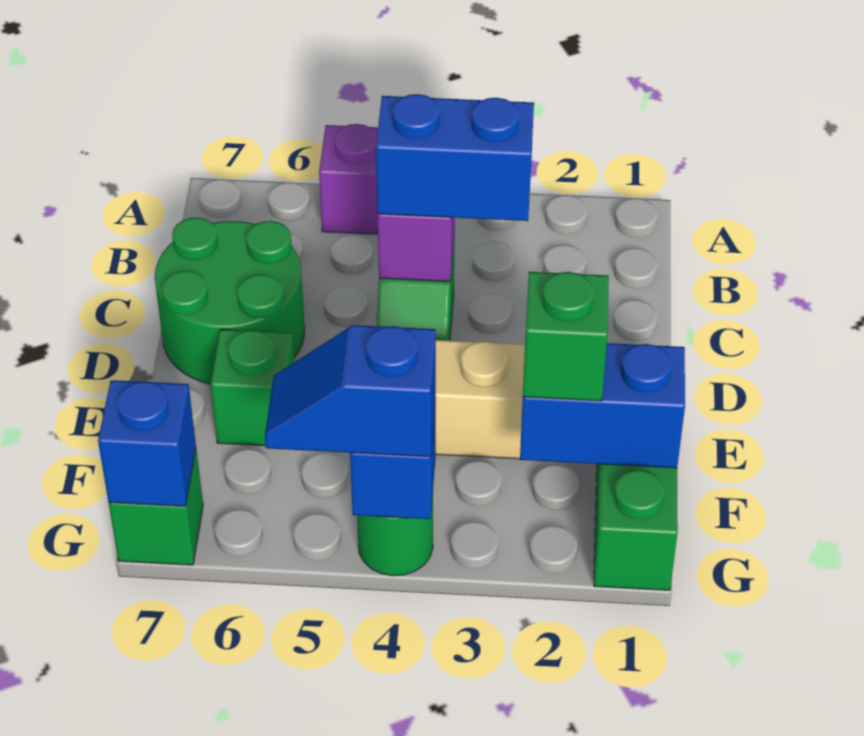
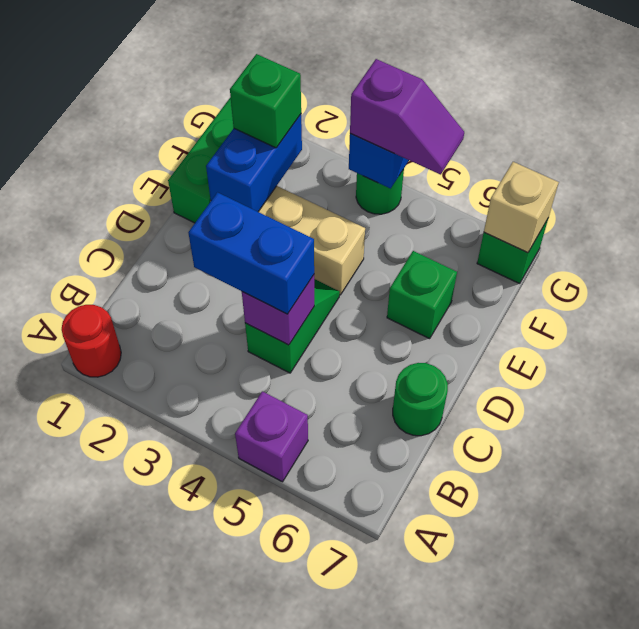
none -> red 1x1 round brick [62,305,121,377]
green 2x2 round brick [155,218,305,384] -> green 1x1 round brick [393,363,448,436]
blue 1x2 brick [520,343,685,468] -> blue 1x2 brick turned to [206,114,302,212]
blue 1x2 slope [265,325,436,457] -> purple 1x2 slope [350,59,464,174]
blue 1x1 brick [98,380,196,506] -> tan 1x1 brick [484,162,559,252]

